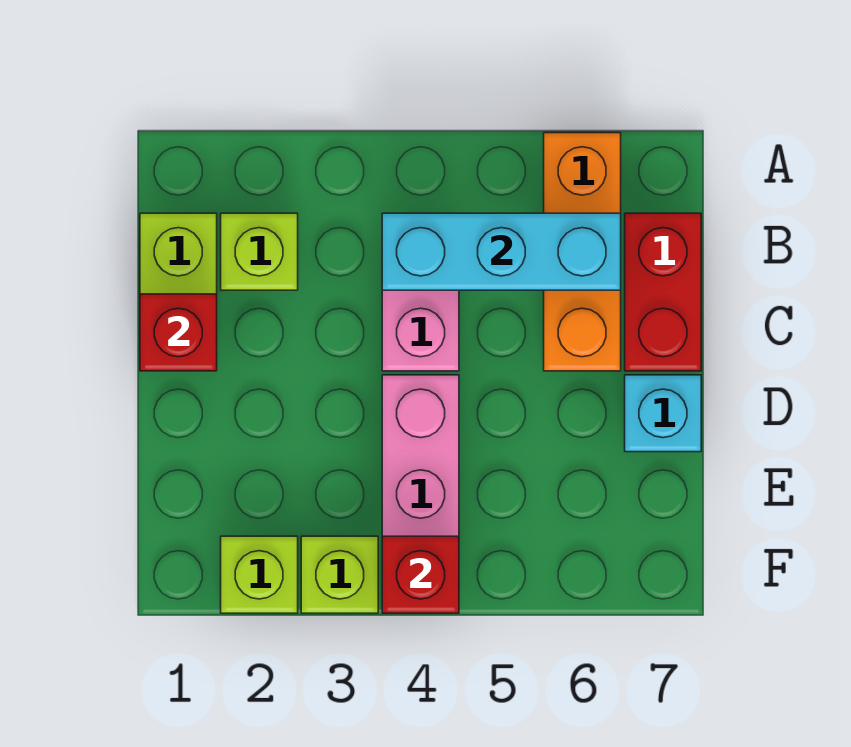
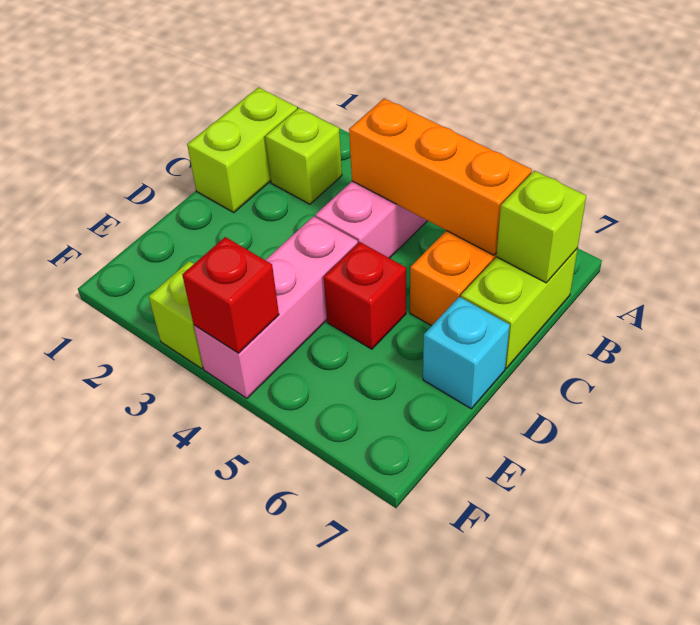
cyan 1x3 brick [382,213,621,290] -> orange 1x3 brick [349,99,532,255]
red 1x2 brick [625,213,701,371] -> lime 1x2 brick [461,248,578,368]
red 1x1 brick [140,294,217,371] -> red 1x1 brick moved to [324,242,406,349]
lime 1x1 brick [221,536,298,613] -> lime 1x1 brick moved to [496,171,586,283]

